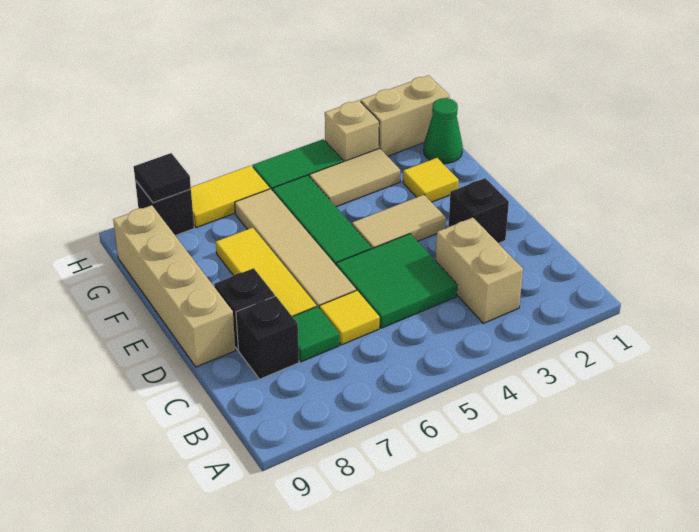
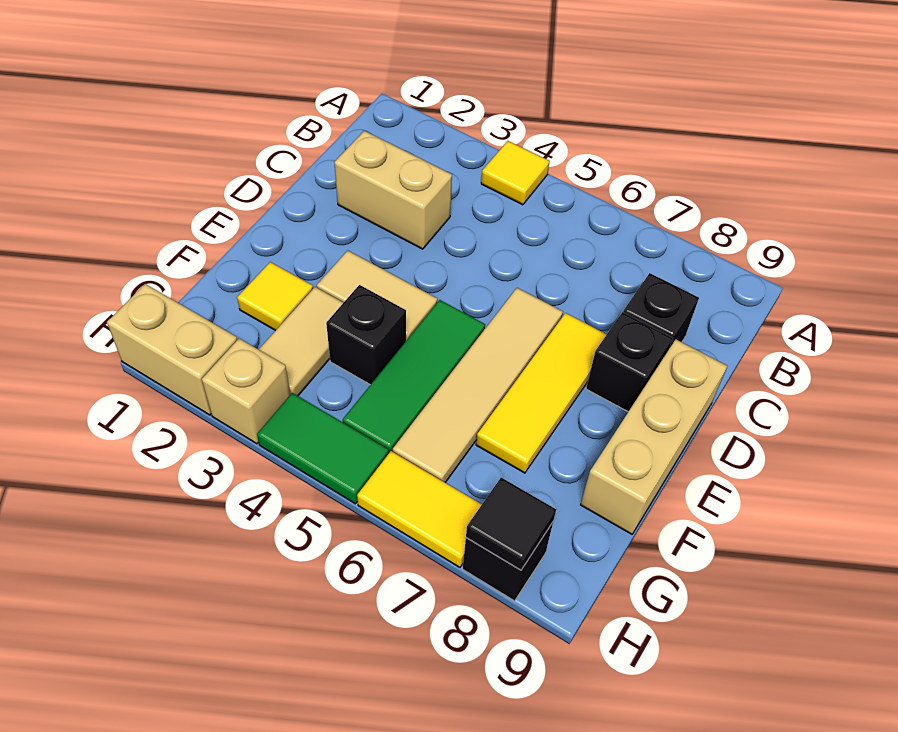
tan 1x2 brick [436,218,523,323] -> tan 1x2 brick turned to [334,131,452,249]
green 2x2 tile [336,234,457,328] -> none
yellow 1x1 tile [319,291,380,345] -> yellow 1x1 tile moved to [481,141,550,205]
green 1x1 tile [292,306,340,362] -> none
black 1x1 brick [449,178,509,243] -> black 1x1 brick moved to [326,285,406,385]
tan 1x4 brick [113,205,236,367] -> tan 1x3 brick [580,340,727,534]
green 1x1 cone [424,98,463,164] -> none
tan 1x2 tile [309,148,400,207] -> tan 1x2 tile turned to [259,287,344,396]

